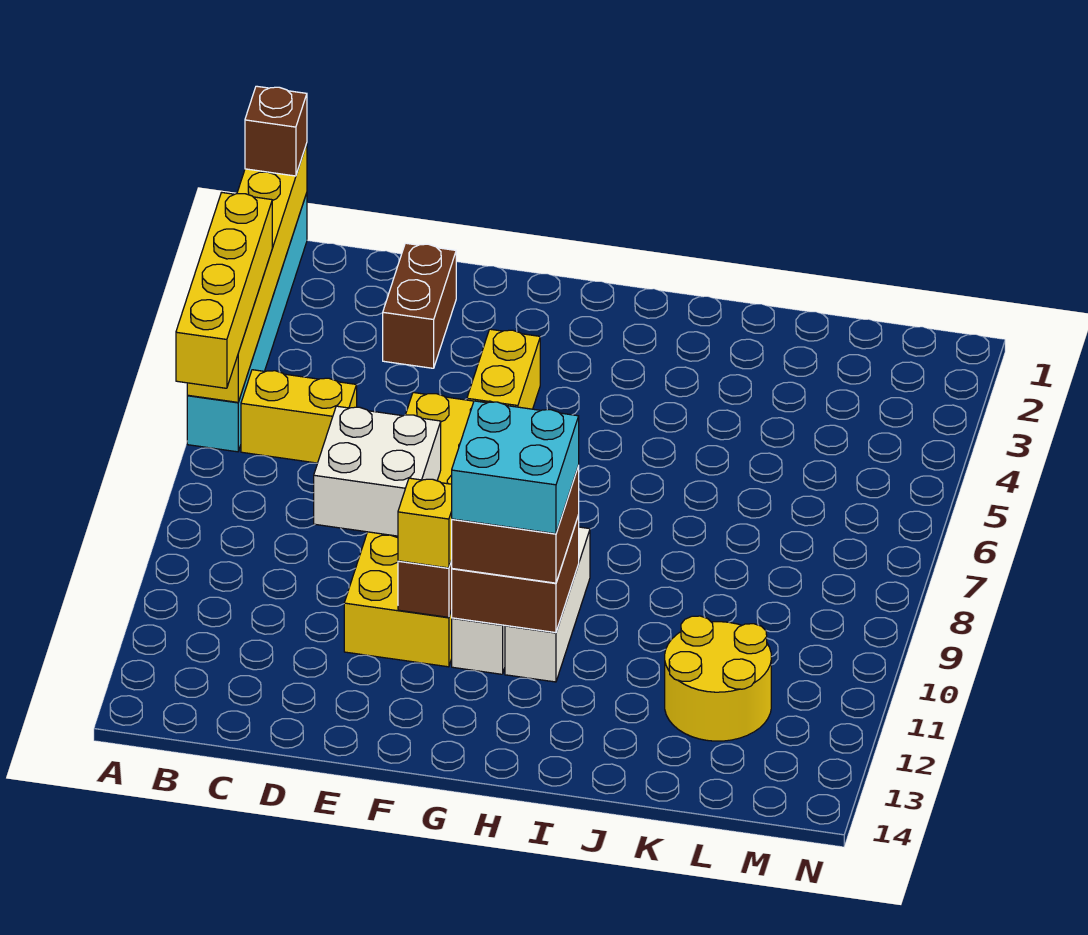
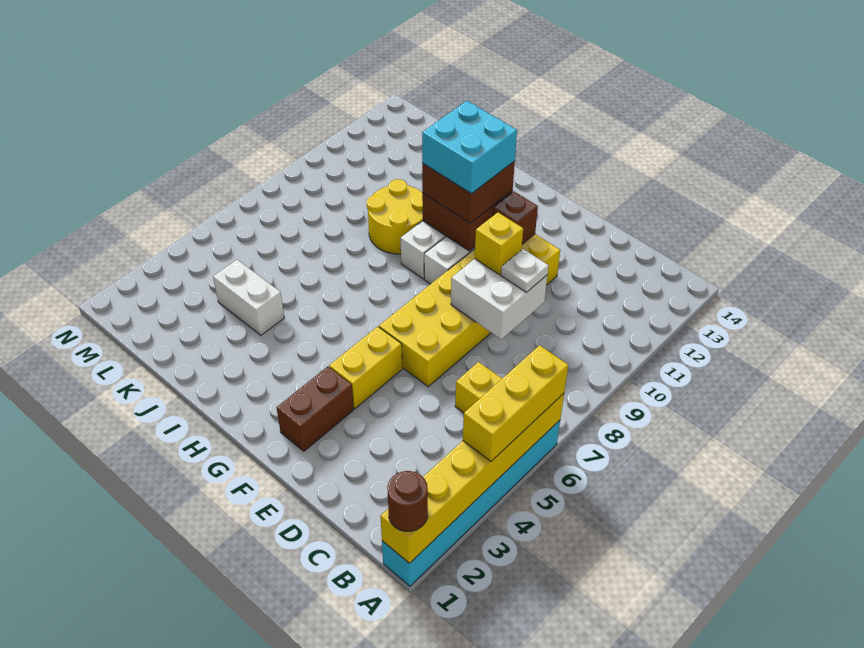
brown 1x1 brick [245,86,307,176] -> brown 1x1 round brick [387,471,428,531]
yellow 1x4 brick [176,192,272,388] -> yellow 1x3 brick [463,345,568,461]
brown 1x2 brick [383,243,456,368] -> brown 1x2 brick moved to [277,367,354,451]
none -> white 1x1 plate [501,249,549,292]
yellow 1x1 brick [398,478,452,568] -> yellow 1x1 brick moved to [475,212,523,275]
none -> white 1x2 brick [213,260,284,335]
yellow 2x2 round brick [665,616,771,741] -> yellow 2x2 round brick moved to [367,179,423,254]

